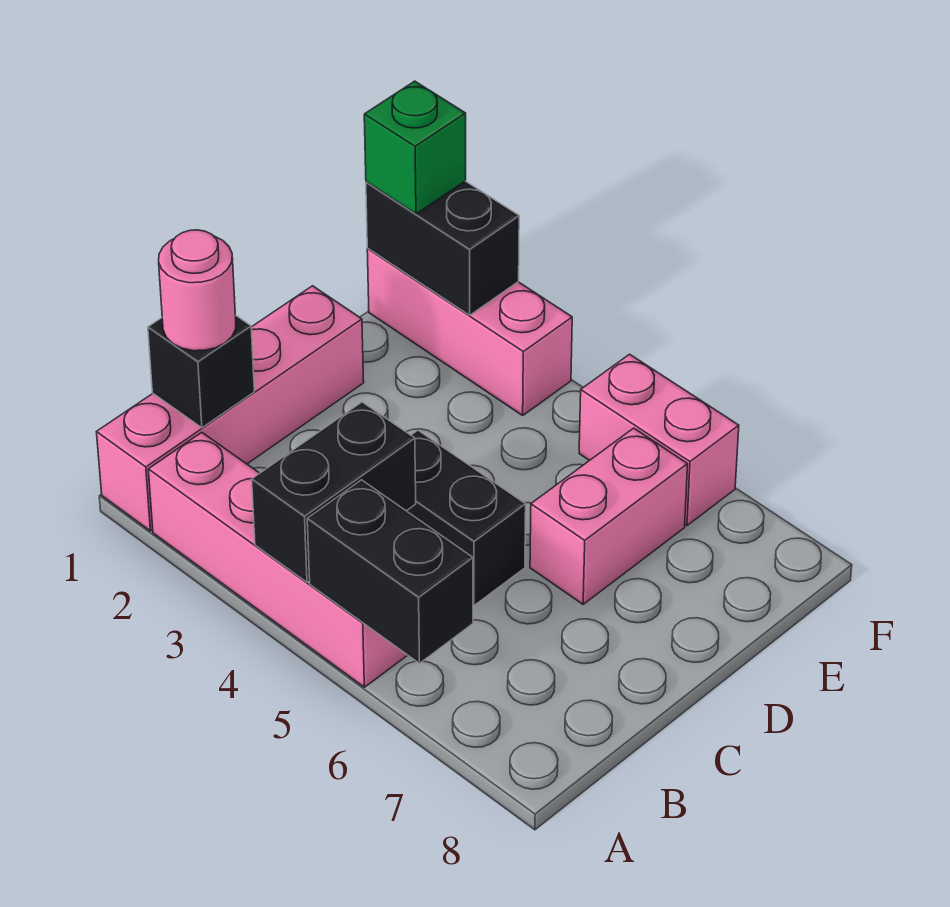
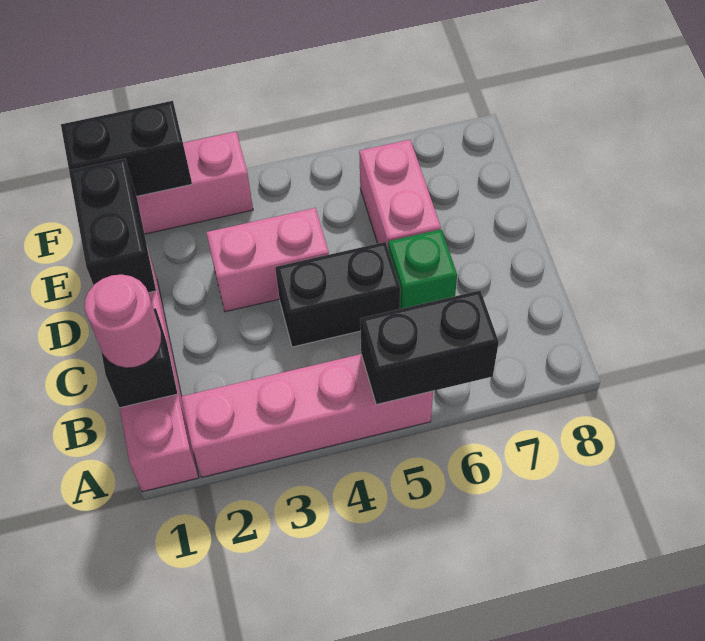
black 1x2 brick [252,402,416,582] -> black 1x2 brick moved to [69,158,156,293]
green 1x1 brick [364,81,466,214] -> green 1x1 brick moved to [388,229,457,309]
pink 1x2 brick [579,354,739,526] -> pink 1x2 brick moved to [206,208,329,312]

